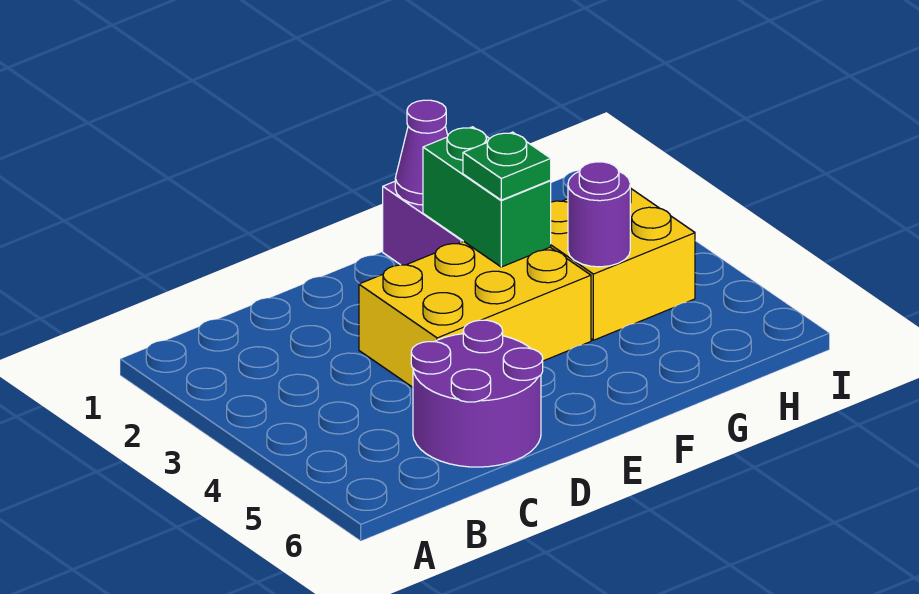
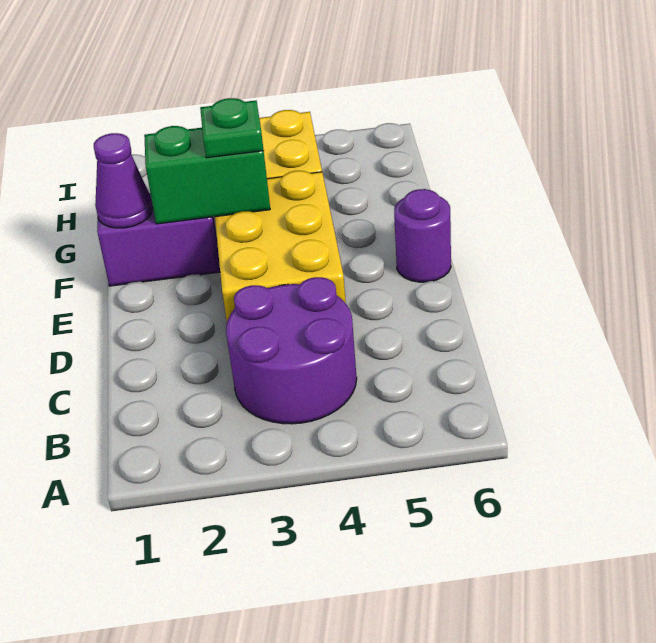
purple 2x2 round brick [411,320,543,467] -> purple 2x2 round brick moved to [226,277,357,424]
purple 1x1 round brick [568,162,630,267] -> purple 1x1 round brick moved to [394,189,451,282]

